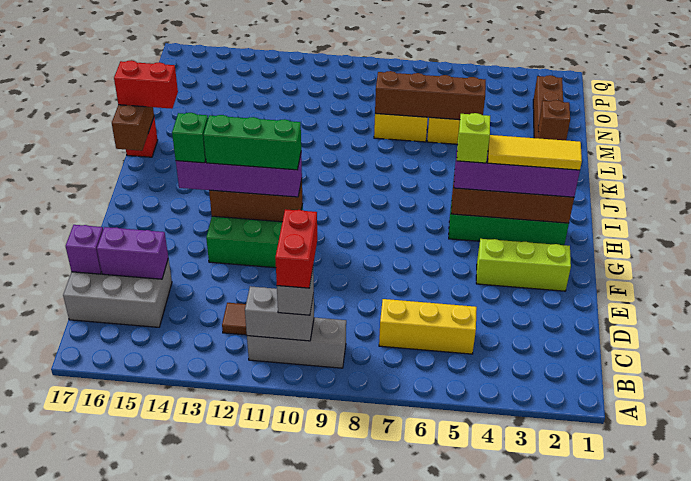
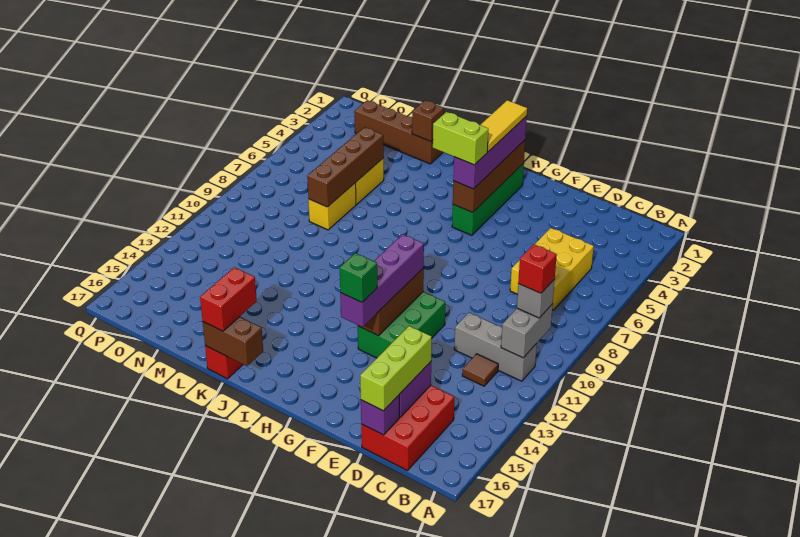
grey 1x3 brick [247,318,346,368] -> grey 1x3 brick turned to [454,313,537,381]
red 1x2 brick [275,209,317,288] -> red 1x1 brick [518,244,557,293]
yellow 1x3 brick [379,299,477,354] -> yellow 2x3 brick [510,228,594,310]
grey 2x3 brick [63,259,172,327] -> red 2x3 brick [361,386,454,471]
lime 1x3 brick [476,239,571,291] -> lime 1x3 brick moved to [360,326,432,411]
green 1x3 brick [204,115,301,170] -> none
lime 1x1 brick [457,113,490,163] -> lime 1x2 brick [433,112,488,165]

